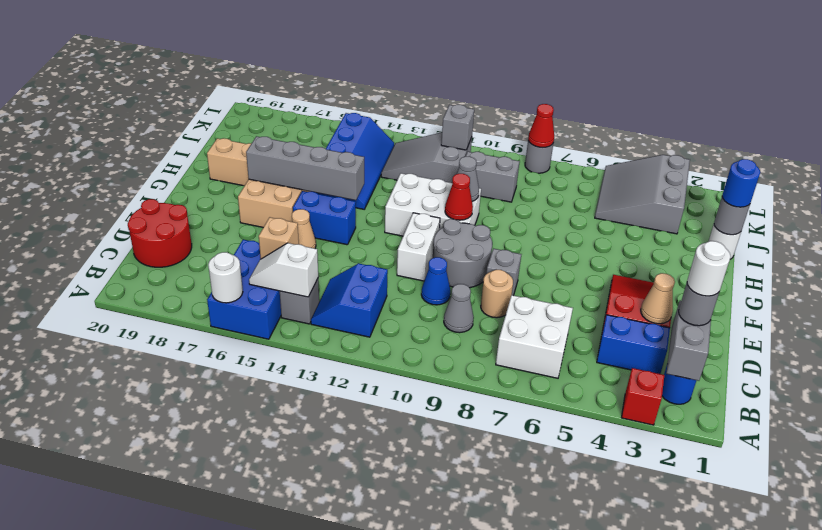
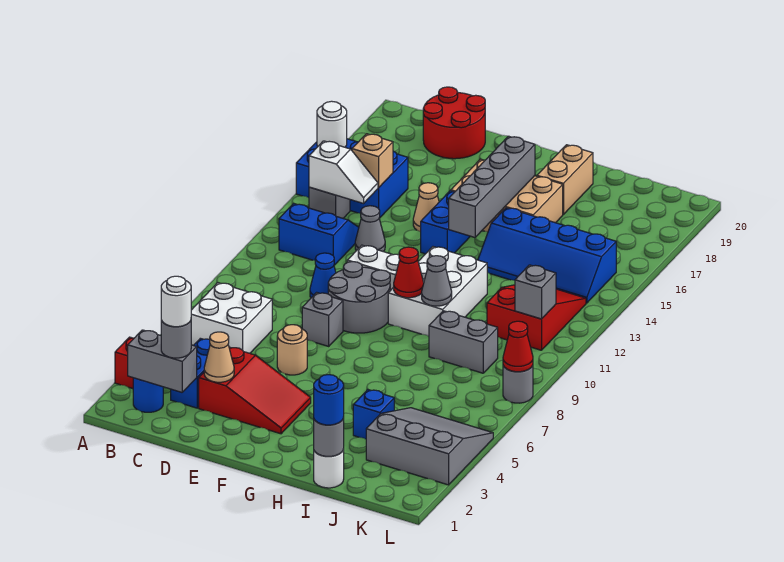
white 1x2 slope [249,243,318,297] -> white 1x2 slope turned to [309,141,378,203]
grey 1x1 cone [444,284,474,333] -> grey 1x1 cone moved to [355,206,385,252]
tan 1x1 round brick [481,270,513,318] -> tan 1x1 round brick moved to [277,325,307,375]
none -> blue 1x1 brick [353,390,394,439]
grey 1x2 brick [465,152,520,202] -> grey 1x2 brick turned to [429,311,498,373]
grey 2x3 slope [381,133,472,183] -> red 2x3 slope [487,285,586,350]

